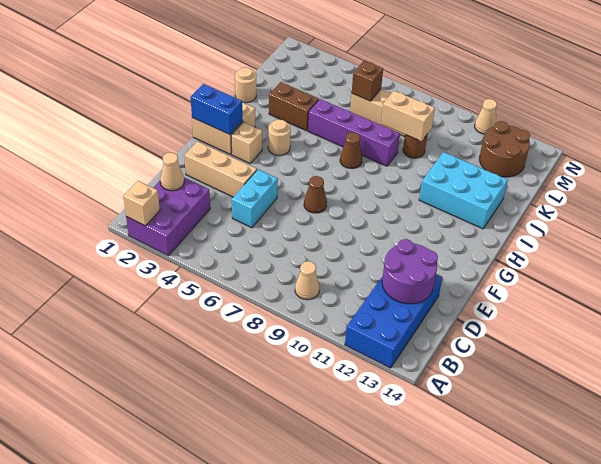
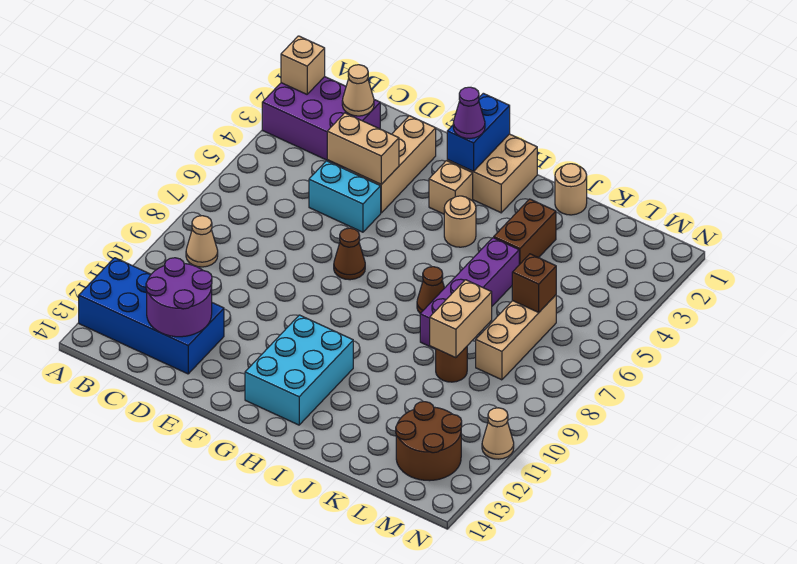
none -> tan 1x2 brick [327,113,399,184]
none -> purple 1x1 cone [453,87,485,139]
cyan 2x3 brick [419,152,508,229] -> cyan 2x3 brick moved to [245,315,353,425]

